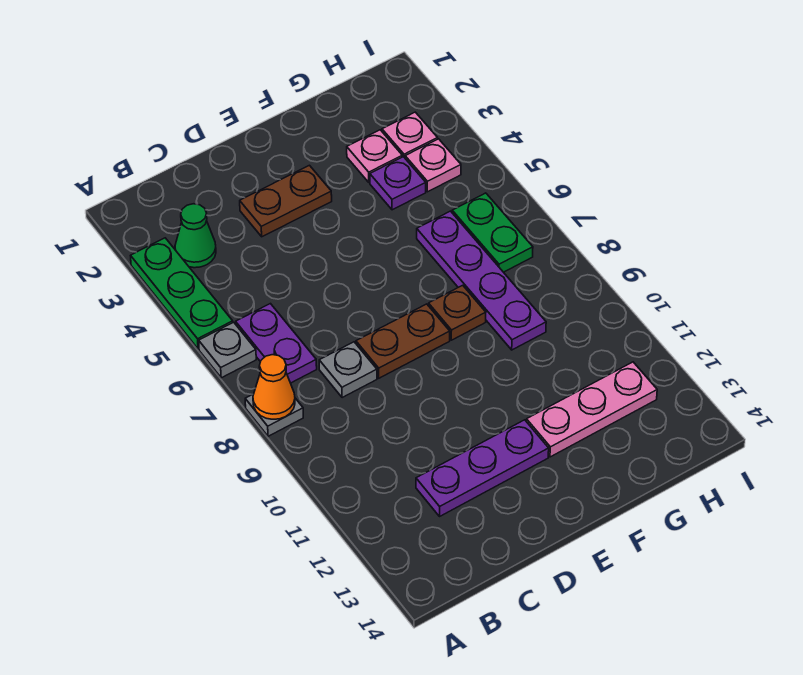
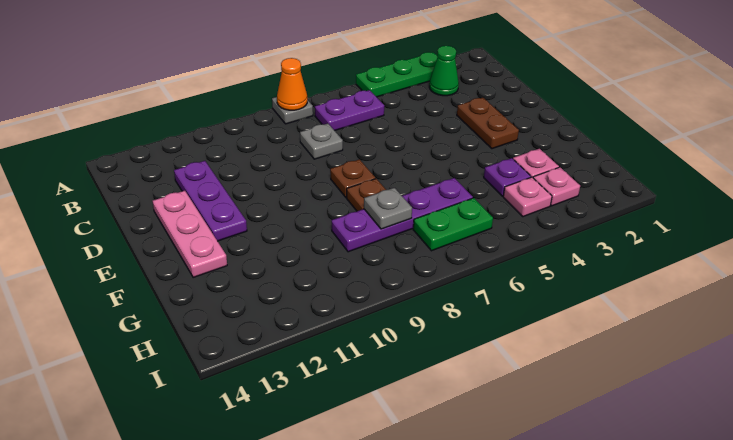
grey 1x1 plate [199,322,256,378] -> grey 1x1 plate moved to [364,188,412,229]
brown 1x2 plate [356,304,450,378] -> brown 1x1 plate [330,159,375,198]
pink 1x3 plate [526,362,657,457] -> pink 1x3 plate moved to [152,191,227,278]

